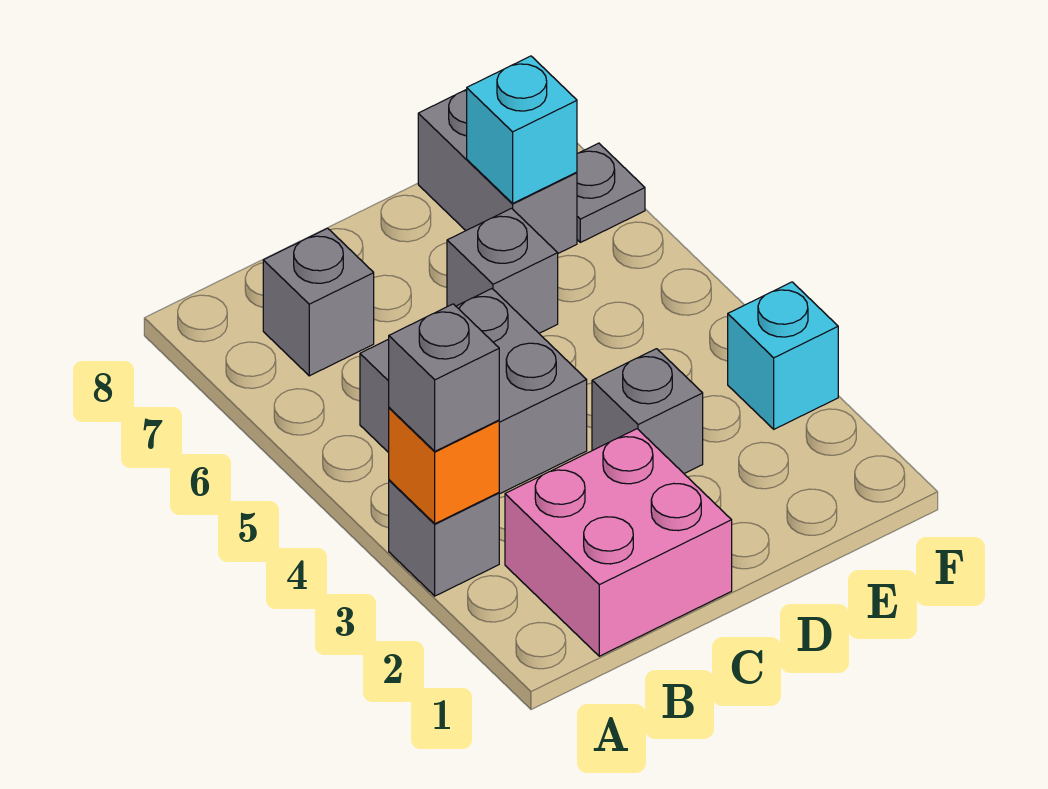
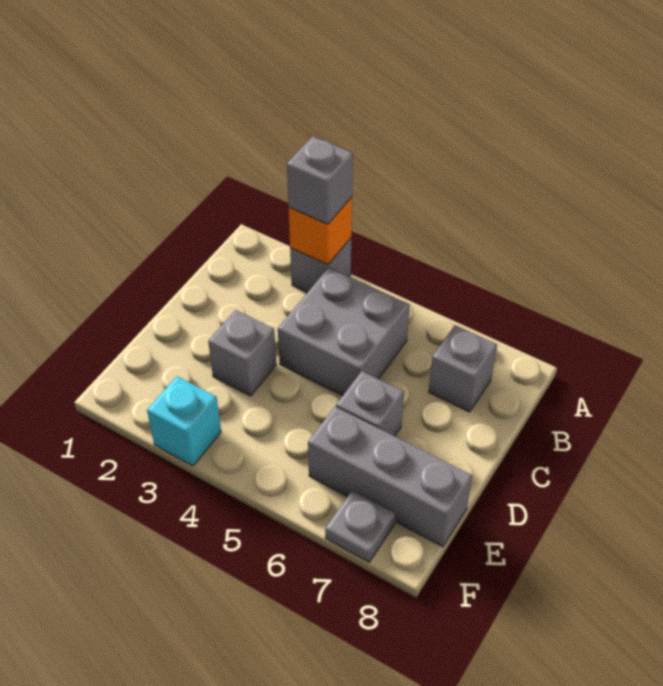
pink 2x2 brick [505,429,732,656] -> none
grey 1x2 brick [418,89,577,253] -> grey 1x3 brick [308,407,472,547]
cyan 1x1 brick [467,56,577,203] -> none

